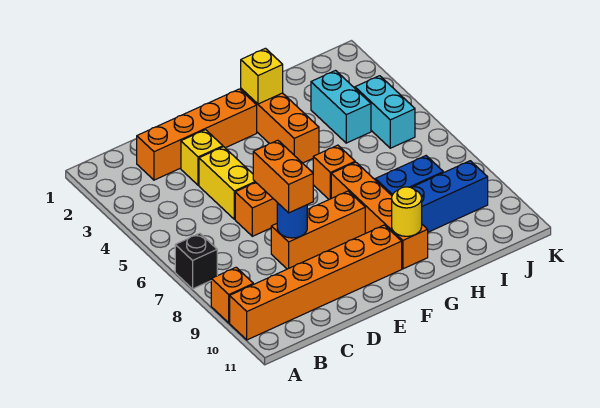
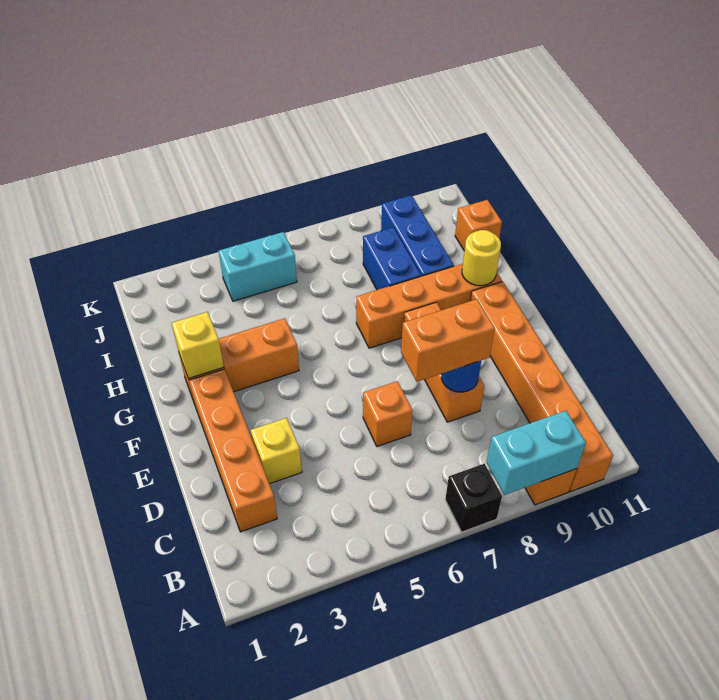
yellow 1x2 brick [199,147,256,219] -> none
orange 1x1 brick [313,145,355,199] -> orange 1x1 brick moved to [455,200,502,251]
cyan 1x2 brick [311,71,371,143] -> cyan 1x2 brick moved to [486,411,586,495]

